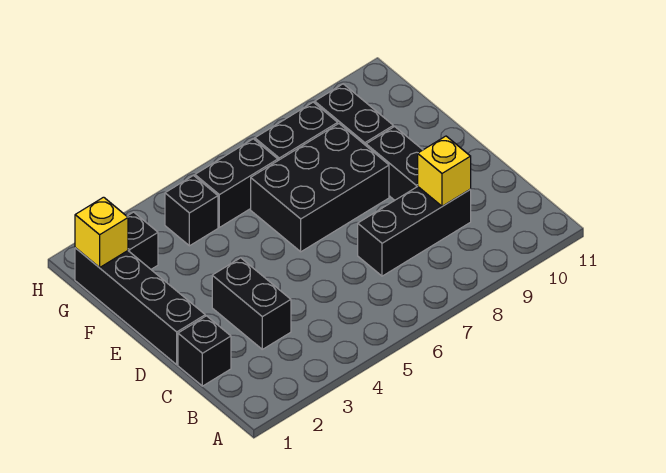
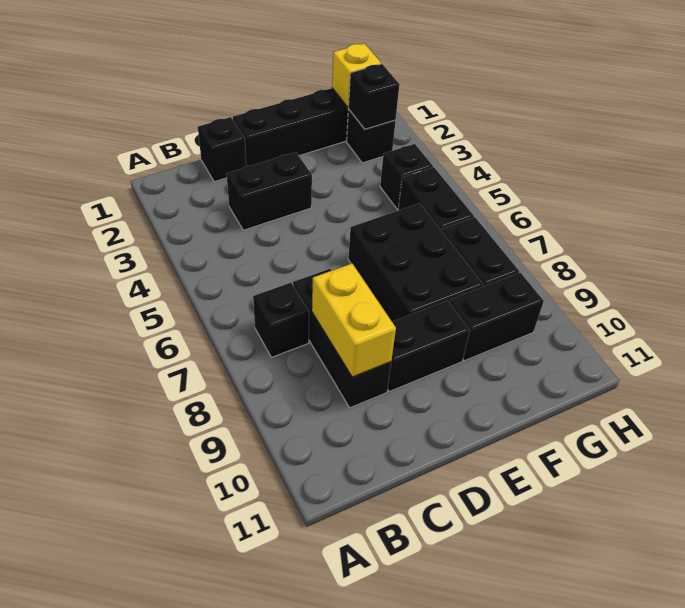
none -> black 1x1 brick [253,283,309,357]
yellow 1x1 brick [418,136,471,206] -> yellow 1x2 brick [312,264,396,377]
none -> black 1x1 brick [348,64,399,129]

